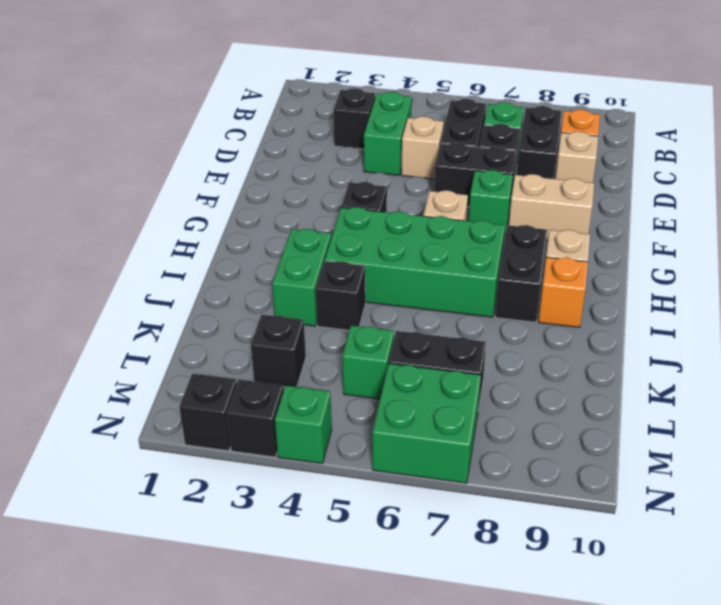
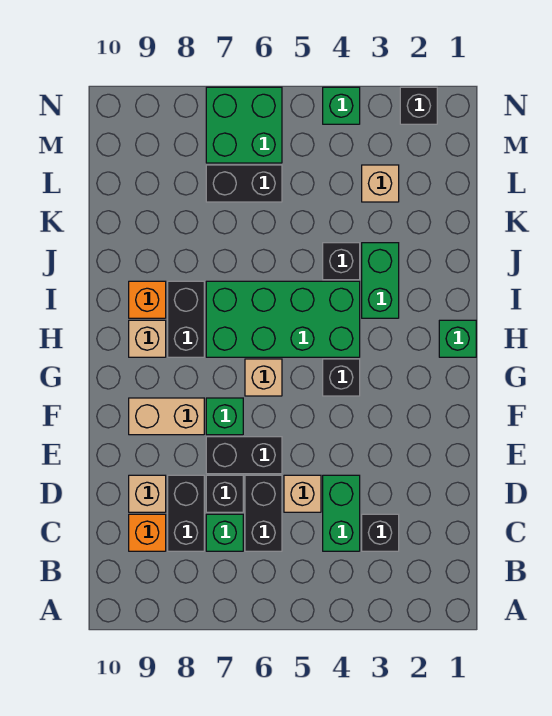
black 1x1 brick [251,315,306,387] -> tan 1x1 brick [362,165,399,202]
green 1x1 brick [342,325,394,399] -> green 1x1 brick moved to [439,320,476,357]
black 1x1 brick [227,380,283,457] -> none

